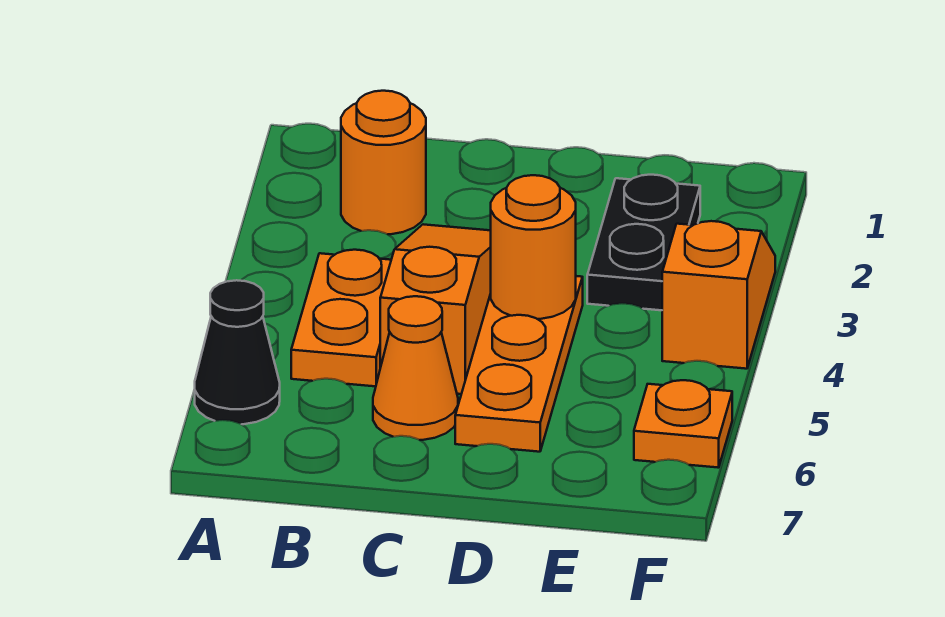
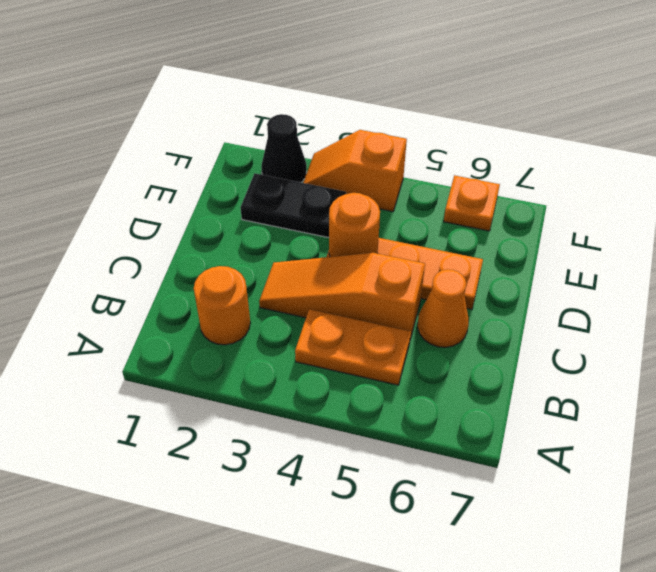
black 1x1 cone [195,280,280,424] -> black 1x1 cone moved to [261,114,307,182]

